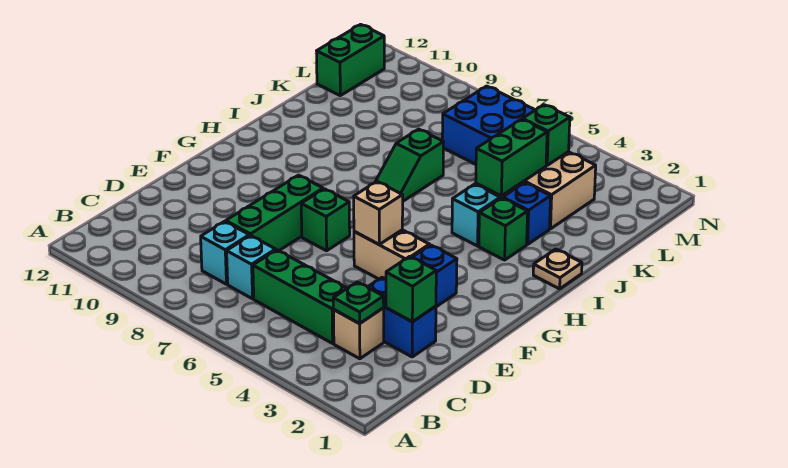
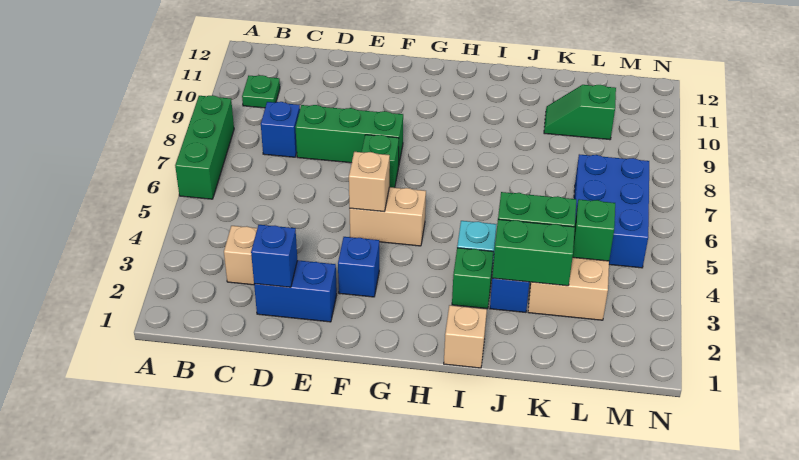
green 1x1 plate [333,282,384,324] -> green 1x1 plate moved to [242,75,280,108]
green 1x3 brick [253,250,347,343] -> green 1x3 brick moved to [175,95,234,199]
cyan 1x1 brick [227,235,276,299] -> none
cyan 1x1 brick [201,221,249,284] -> blue 1x1 brick [261,102,300,157]
blue 1x2 brick [368,277,436,357] -> blue 1x2 brick turned to [254,260,337,322]
green 1x1 brick [386,256,436,322] -> blue 1x1 brick [251,225,297,287]
tan 1x2 brick [354,230,430,279] -> tan 1x2 brick turned to [349,187,426,246]
tan 1x1 plate [533,249,582,289] -> tan 1x1 brick [444,305,487,368]
green 1x2 slope [375,129,443,201] -> green 1x2 slope moved to [544,85,616,140]
green 1x2 brick [317,24,384,96] -> green 1x2 brick moved to [492,219,575,286]

